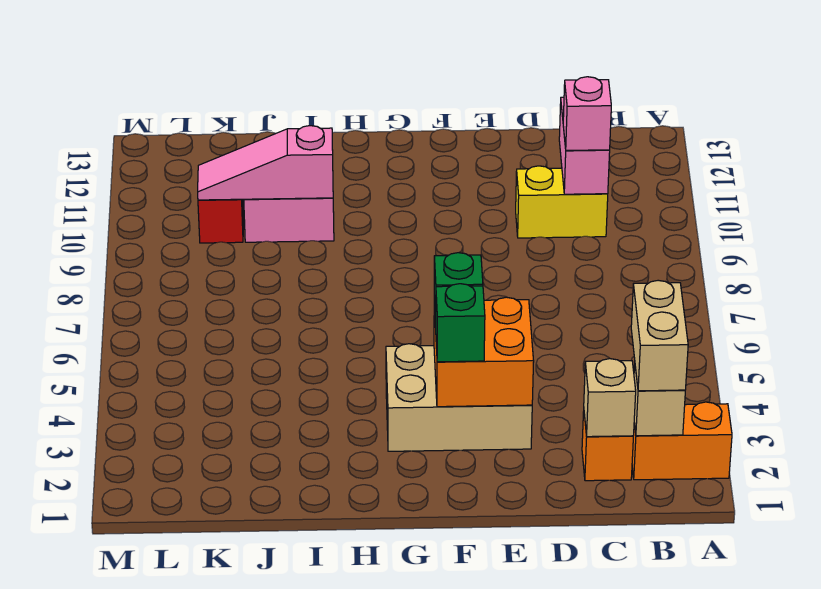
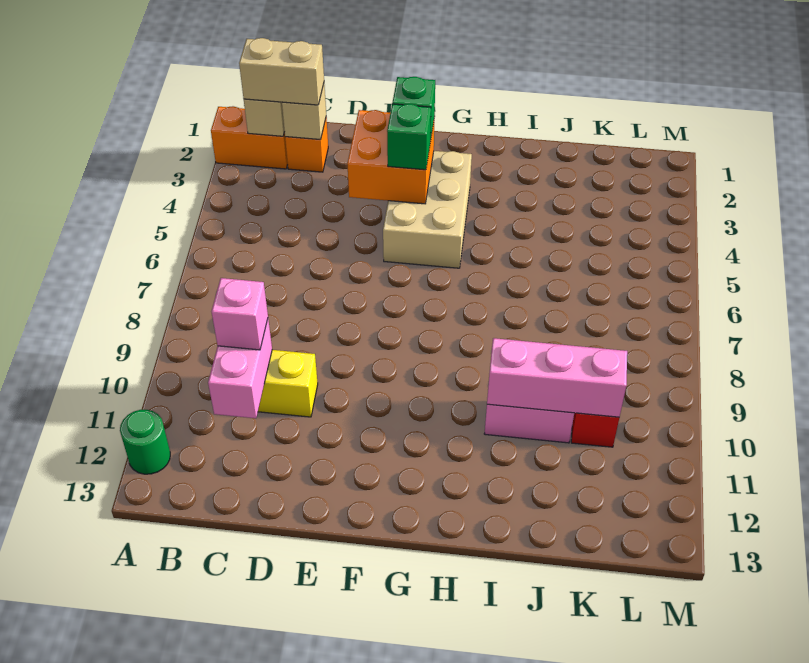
none -> green 1x1 round brick [120,410,170,474]
tan 1x2 brick [631,280,688,391] -> tan 1x2 brick turned to [239,38,324,105]
tan 2x3 brick [386,344,532,451] -> tan 2x3 brick turned to [383,151,472,268]
pink 1x3 slope [198,126,333,200] -> pink 1x3 brick [487,338,627,417]

